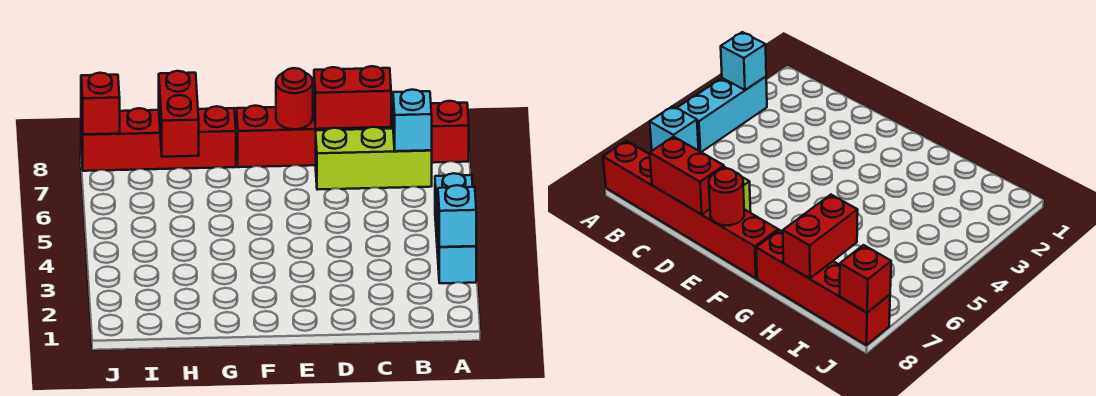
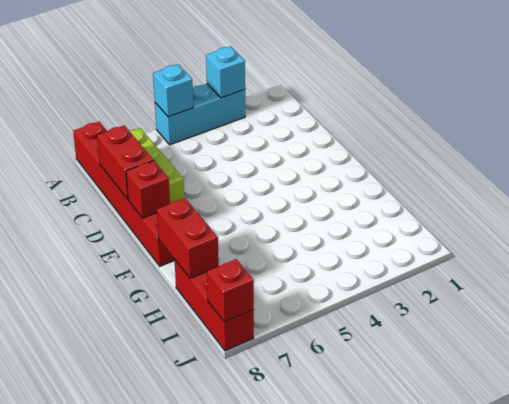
cyan 1x1 brick [393,90,432,151] -> cyan 1x1 brick moved to [153,64,193,117]
red 1x1 round brick [276,68,313,129] -> red 1x1 brick [126,161,170,218]
red 1x4 brick [81,106,236,171] -> red 1x3 brick [175,260,254,351]
red 1x2 brick [159,71,199,157] -> red 1x2 brick turned to [157,198,219,278]

